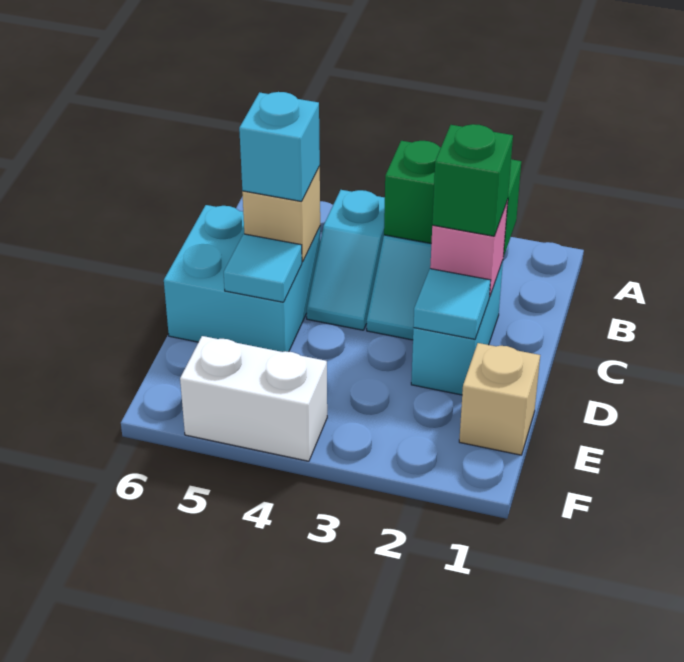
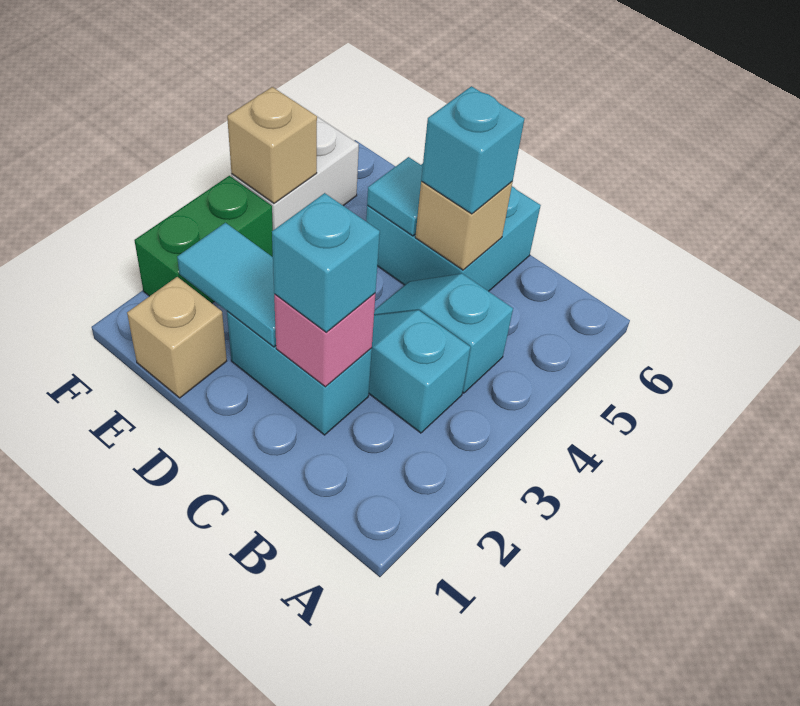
green 1x2 brick [384,141,521,257] -> green 1x2 brick moved to [134,176,273,303]
green 1x1 brick [432,124,513,236] -> cyan 1x1 brick [272,193,380,332]
cyan 1x1 tile [413,269,491,339] -> cyan 1x2 tile [177,223,276,347]
none -> tan 1x1 brick [227,87,317,203]

